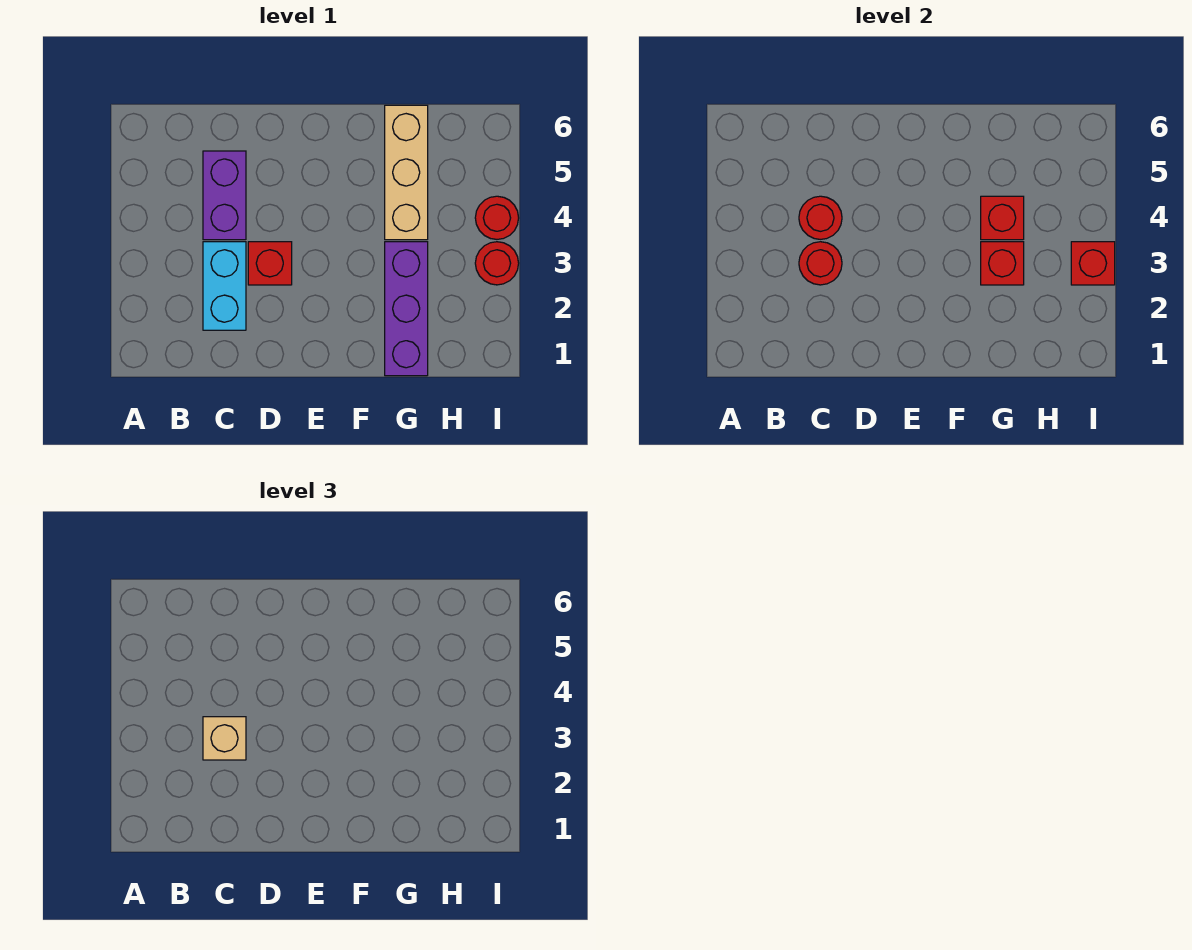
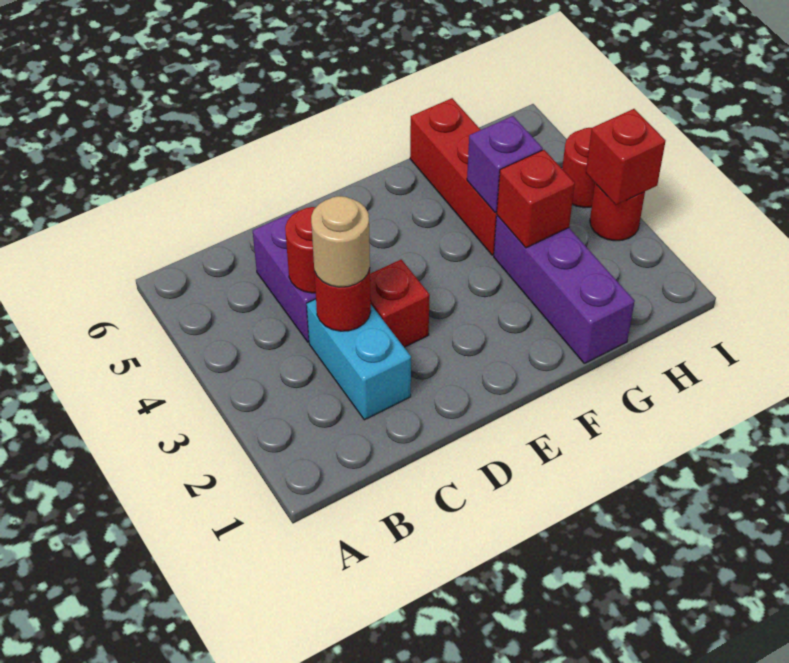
tan 1x1 brick [203,717,246,760] -> tan 1x1 round brick [311,196,370,287]
tan 1x3 brick [385,105,428,240] -> red 1x3 brick [410,98,497,255]
red 1x1 brick [981,196,1024,240] -> purple 1x1 brick [467,116,543,213]

